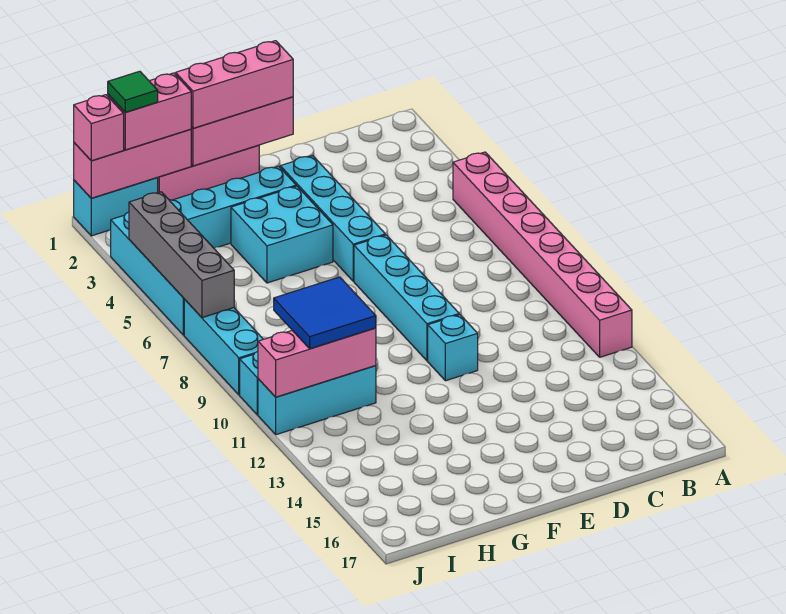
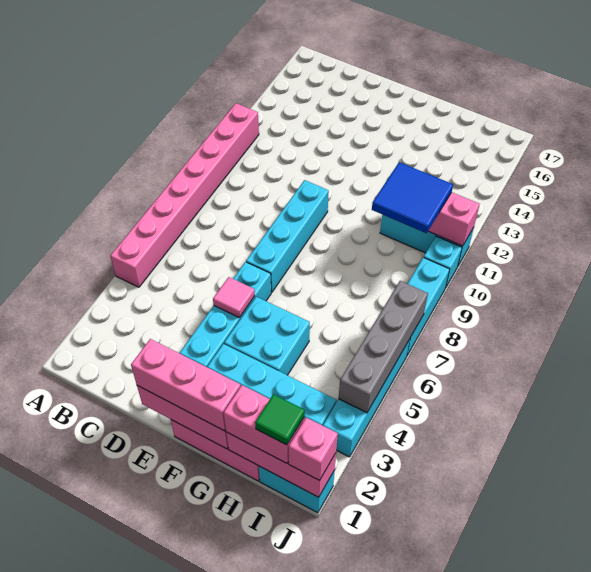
none -> pink 1x1 tile [213,277,255,317]
cyan 1x1 brick [428,315,478,381] -> none

